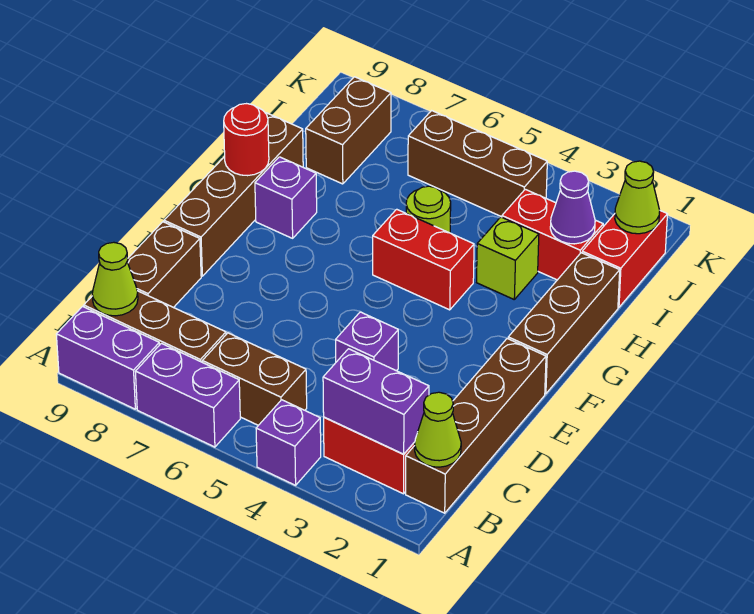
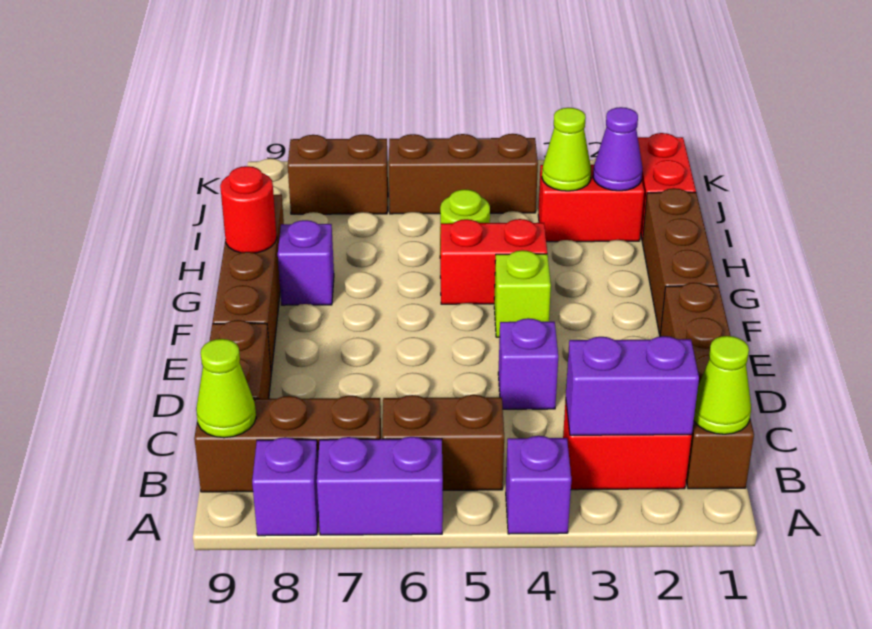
purple 1x2 brick [56,307,159,409] -> purple 1x1 brick [252,437,319,536]
lime 1x1 brick [477,217,539,299] -> lime 1x1 brick moved to [494,250,551,337]
brown 1x2 brick [306,77,391,184] -> brown 1x2 brick turned to [288,135,388,214]
lime 1x1 cone [615,161,660,234] -> lime 1x1 cone moved to [542,108,591,191]

